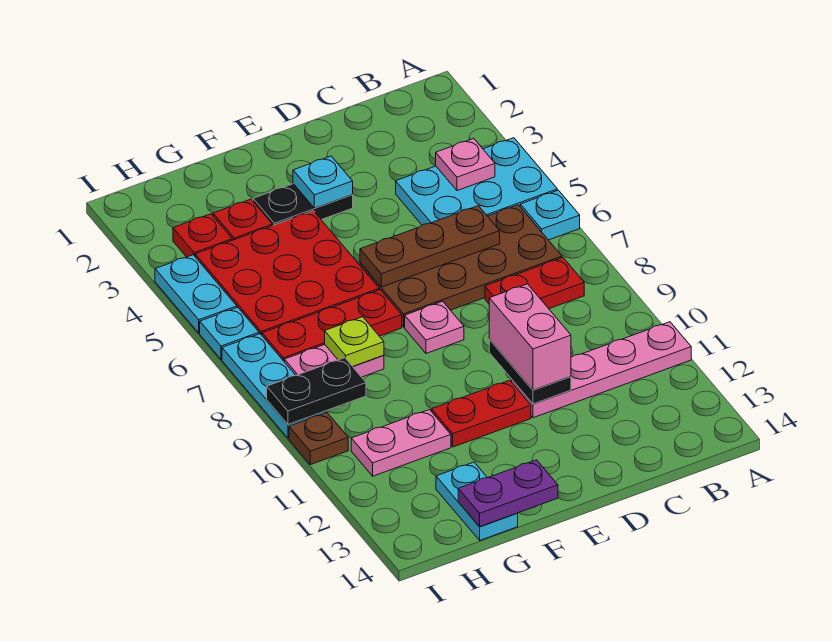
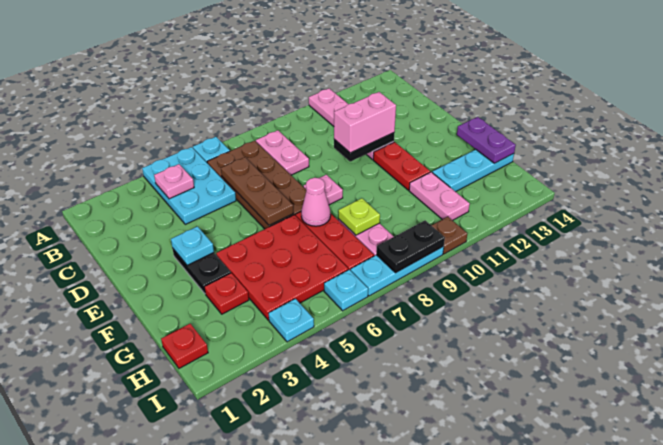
red 1x2 plate [485,258,584,309] -> pink 1x2 plate [256,130,309,175]
none -> pink 1x1 cone [301,178,331,226]
cyan 1x2 plate [436,462,518,540] -> cyan 1x3 plate [432,150,514,192]
red 1x1 plate [173,214,232,257] -> red 1x1 plate moved to [161,324,208,368]
black 1x2 plate [267,358,366,424] -> black 1x2 plate turned to [376,220,445,273]
cyan 1x2 plate [155,255,237,333] -> cyan 1x1 plate [269,299,314,342]

